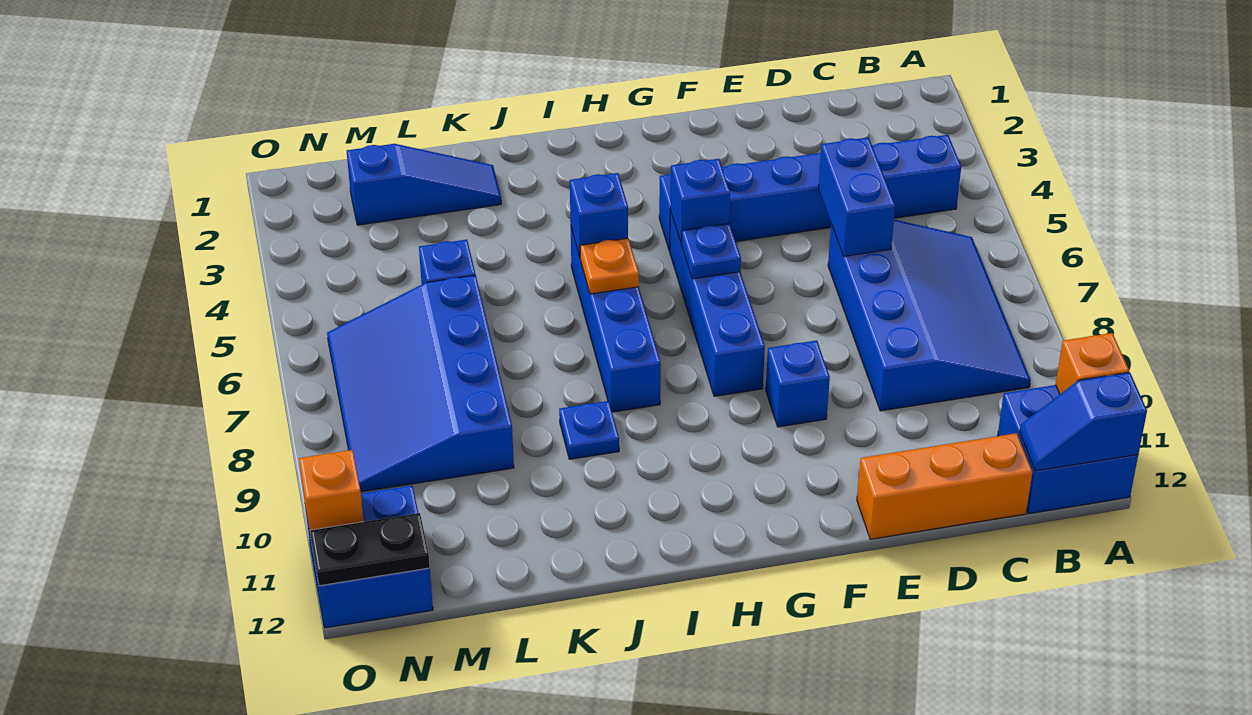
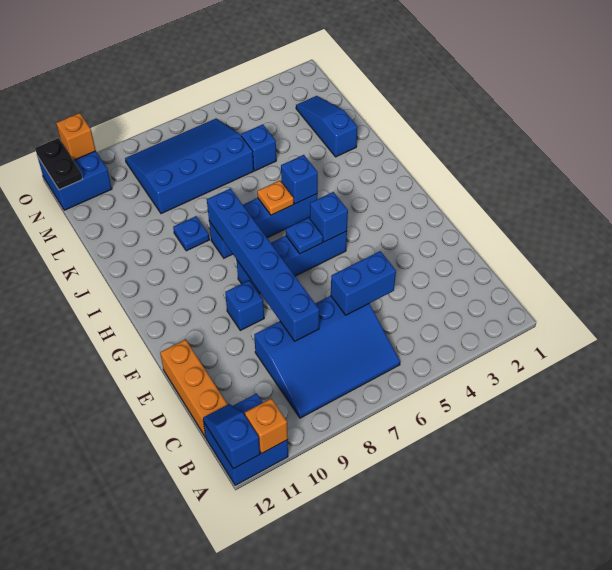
blue 1x6 brick [659,135,961,251] -> blue 1x6 brick moved to [207,188,319,341]
blue 1x3 slope [347,144,501,225] -> blue 1x3 slope turned to [296,96,357,157]

